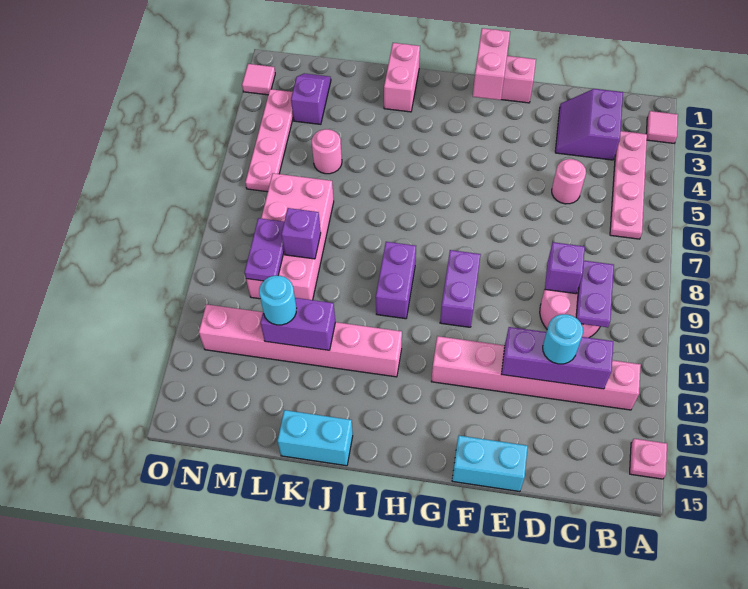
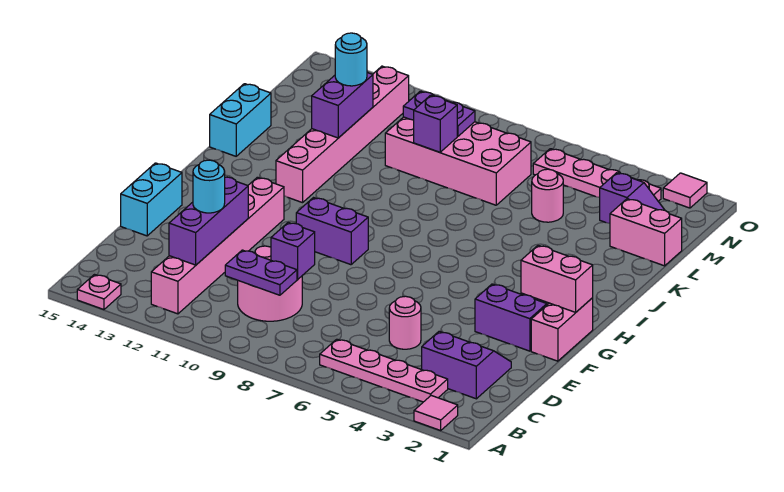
purple 1x2 brick [376,242,416,319] -> purple 1x2 brick moved to [475,284,547,351]
pink 1x2 brick [384,43,420,112] -> pink 1x2 brick moved to [610,199,682,266]

